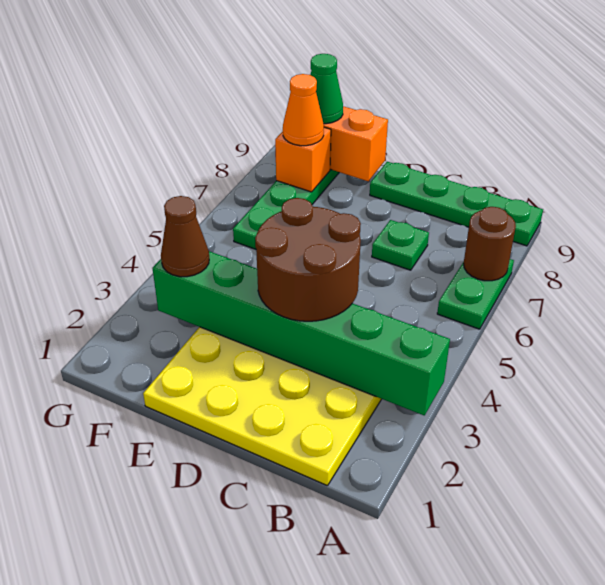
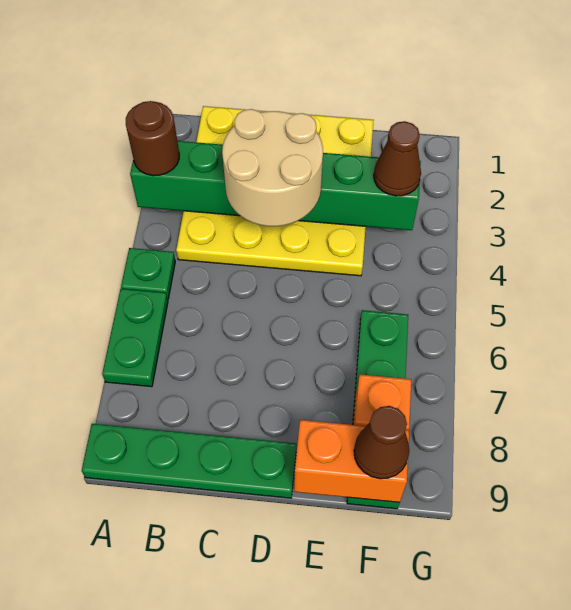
brown 1x1 round brick [464,207,516,281] -> brown 1x1 round brick moved to [126,101,179,176]
brown 2x2 round brick [255,198,361,321] -> tan 2x2 round brick [222,109,323,226]
green 1x1 plate [372,220,429,270] -> green 1x1 plate moved to [121,248,175,300]
orange 1x1 cone [283,74,324,146] -> none
green 1x1 cone [310,54,343,124] -> brown 1x1 cone [354,406,409,479]

